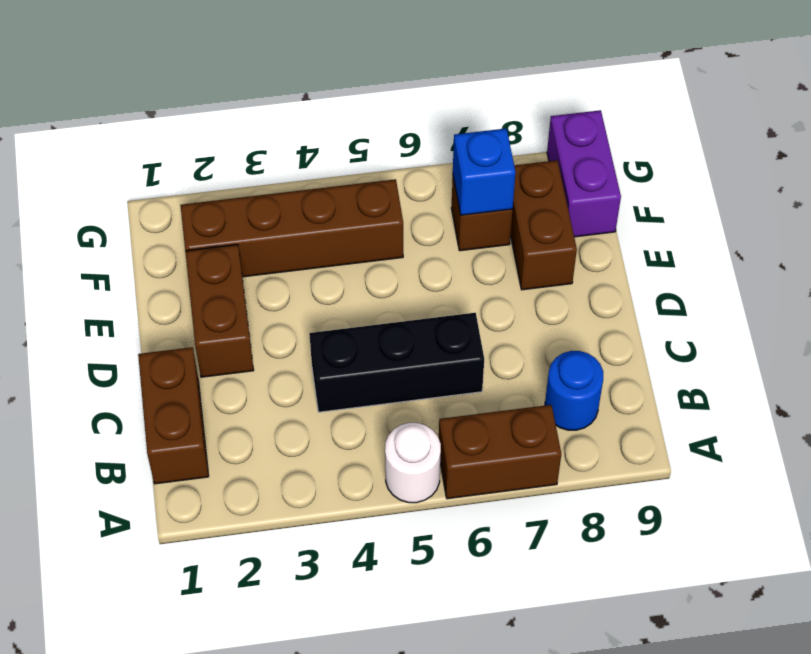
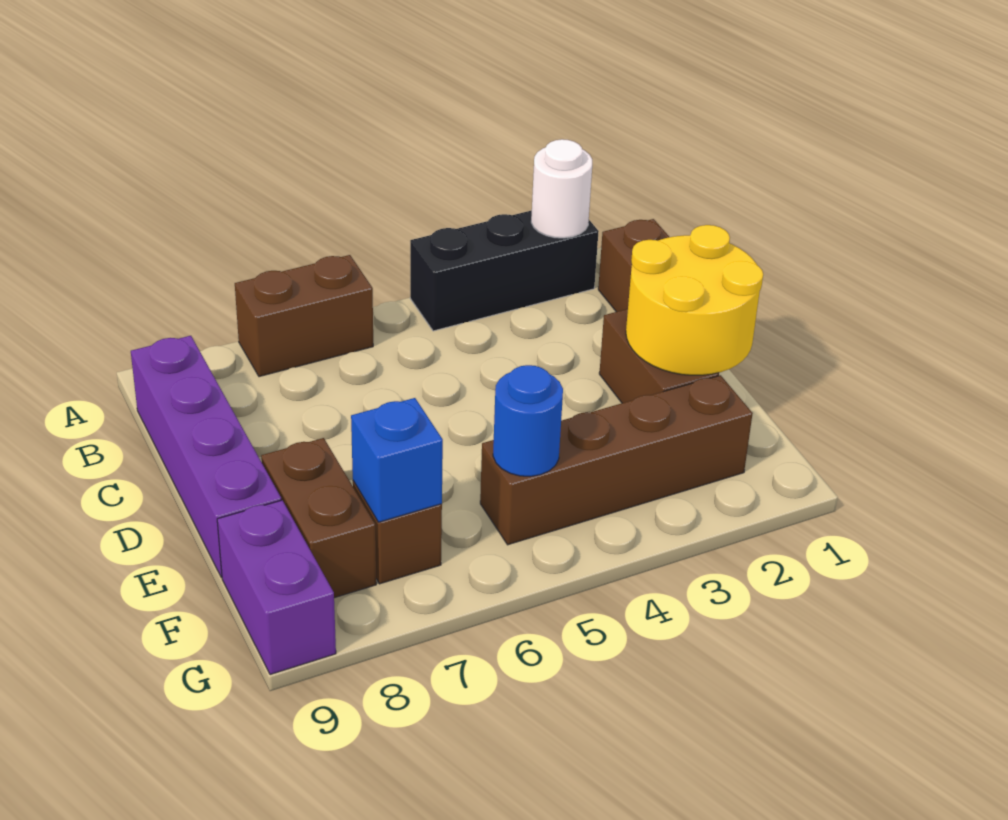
white 1x1 round brick [385,423,441,503] -> white 1x1 round brick moved to [531,139,592,238]
blue 1x1 round brick [545,351,603,430] -> blue 1x1 round brick moved to [493,365,563,476]
none -> purple 1x4 brick [131,336,281,578]
black 1x3 brick [309,313,484,412] -> black 1x3 brick moved to [410,210,599,331]
none -> yellow 2x2 round brick [626,225,763,375]

